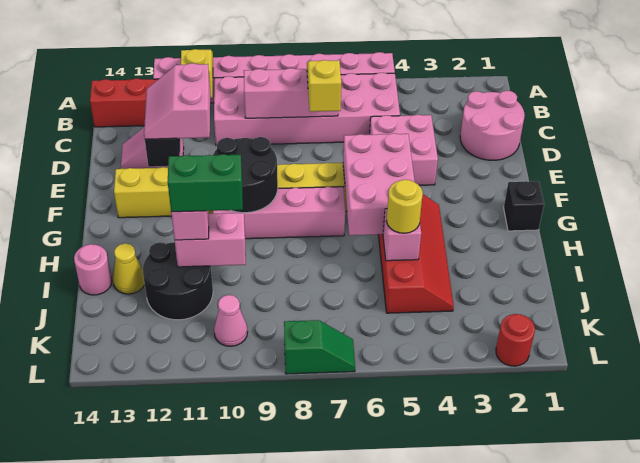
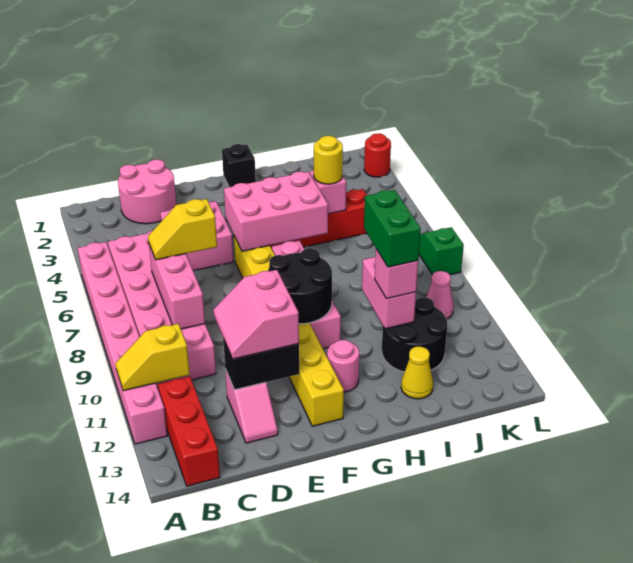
pink 2x2 slope [144,63,210,139] -> pink 2x2 slope turned to [213,270,299,359]
pink 1x1 round brick [74,244,112,295] -> pink 1x1 round brick moved to [327,340,359,392]

